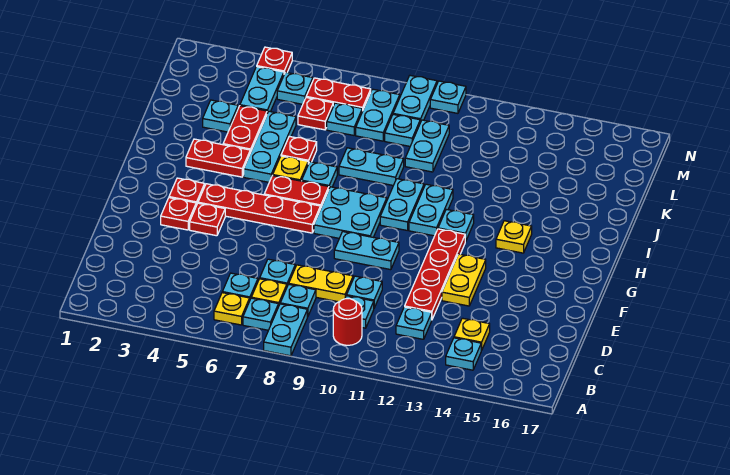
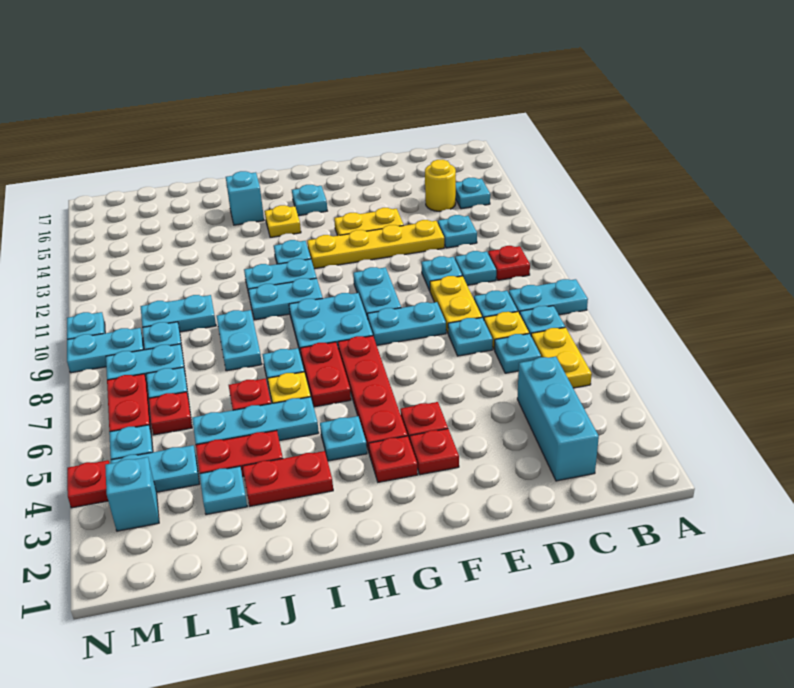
yellow 1x1 plate [214,293,250,325] -> yellow 1x2 plate [531,327,592,388]
red 1x1 round brick [333,299,362,345] -> red 1x1 plate [488,246,530,280]
none -> cyan 1x3 brick [517,356,599,481]
yellow 1x1 plate [454,318,490,350] -> yellow 1x1 round brick [425,160,456,211]
red 1x4 plate [405,229,465,319] -> yellow 1x4 plate [307,220,444,269]
none -> cyan 1x2 plate [367,302,446,345]
none -> cyan 1x1 plate [292,185,327,216]
none -> cyan 1x1 plate [320,416,367,461]
red 1x2 plate [186,139,250,177] -> red 1x2 plate turned to [243,451,333,506]
none -> cyan 1x1 brick [226,171,264,225]
none -> cyan 1x1 brick [105,457,159,531]

